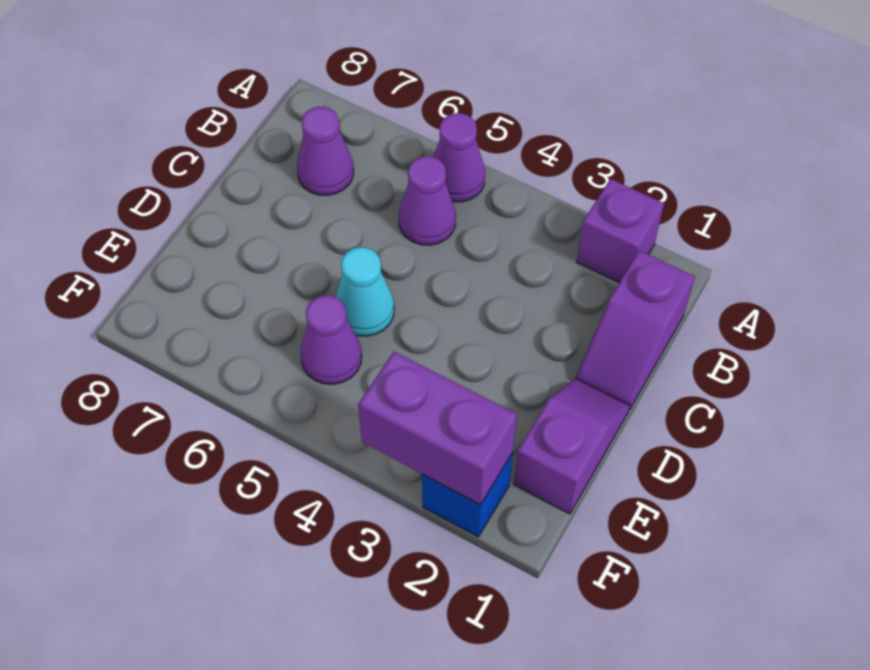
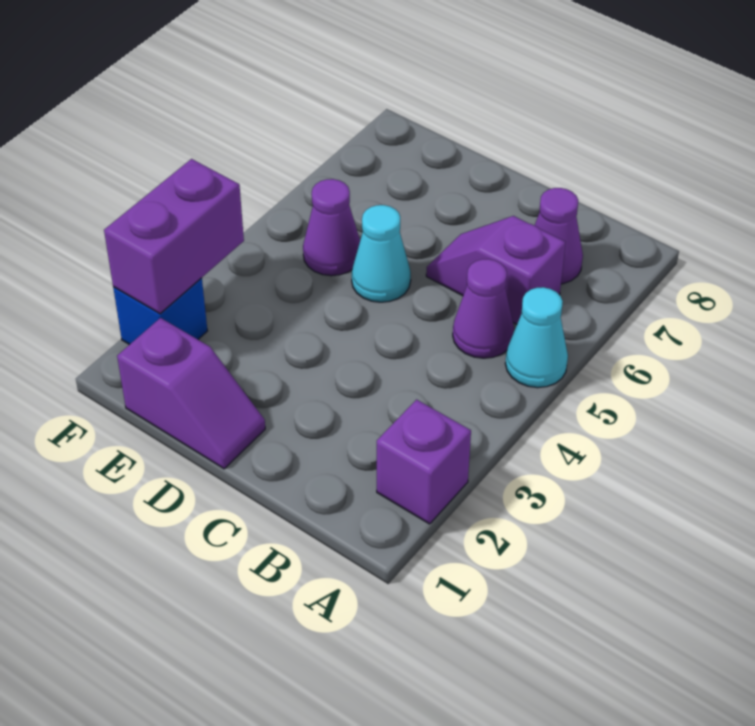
purple 1x1 cone [433,113,485,202] -> cyan 1x1 cone [505,287,568,388]
purple 1x2 slope [576,251,695,410] -> purple 1x2 slope moved to [426,216,566,324]

